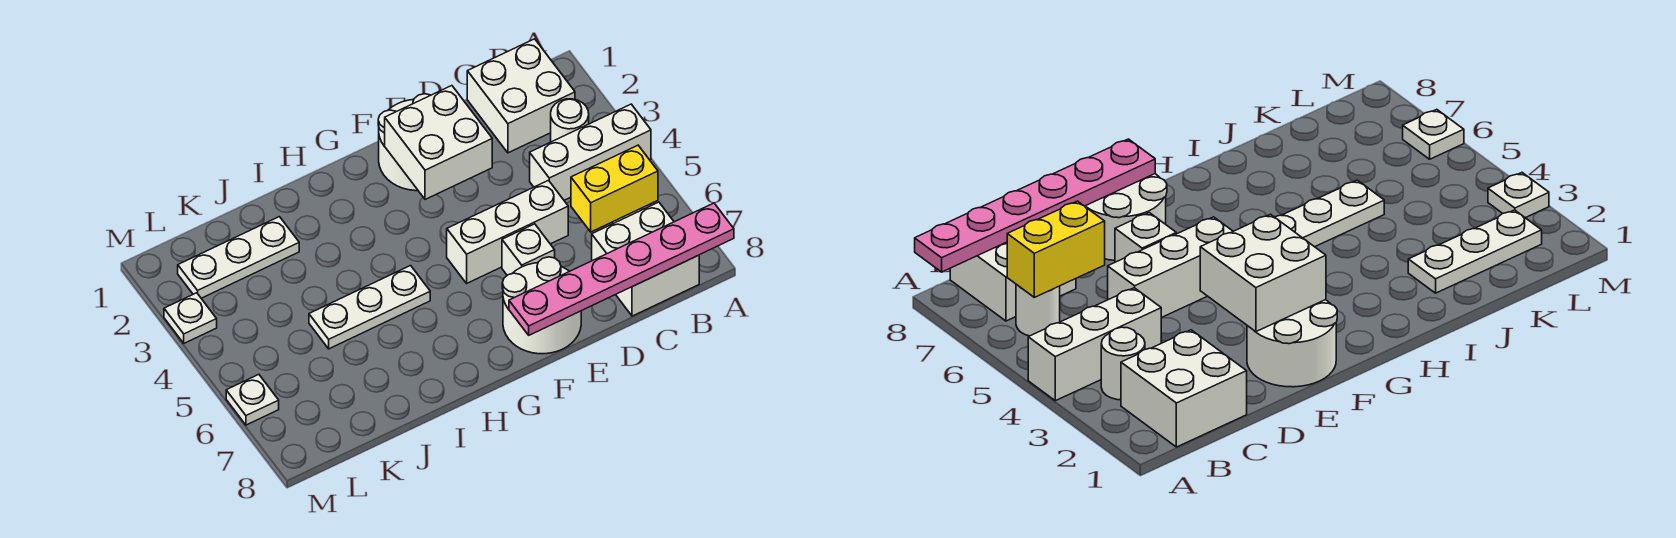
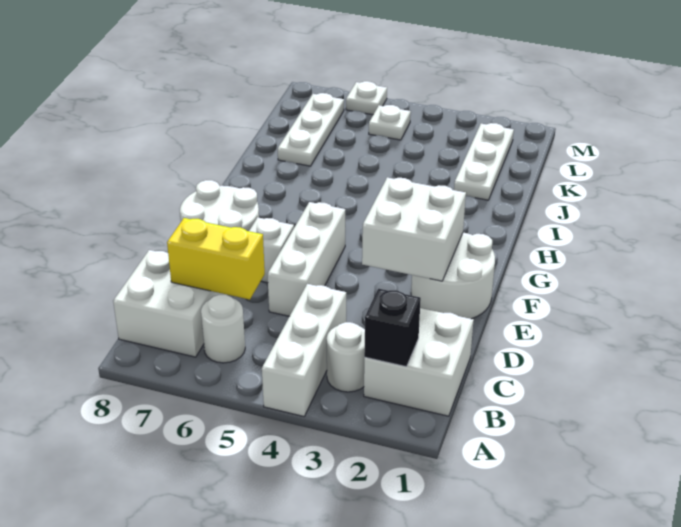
pink 1x6 plate [509,203,734,335] -> none
none -> black 1x1 brick [364,289,421,367]
yellow 1x2 brick [571,145,658,232] -> yellow 1x2 brick turned to [167,218,265,300]
white 1x3 plate [309,266,430,349] -> white 1x3 plate moved to [278,93,344,166]
white 1x1 plate [164,293,217,343] -> white 1x1 plate moved to [369,105,411,140]

